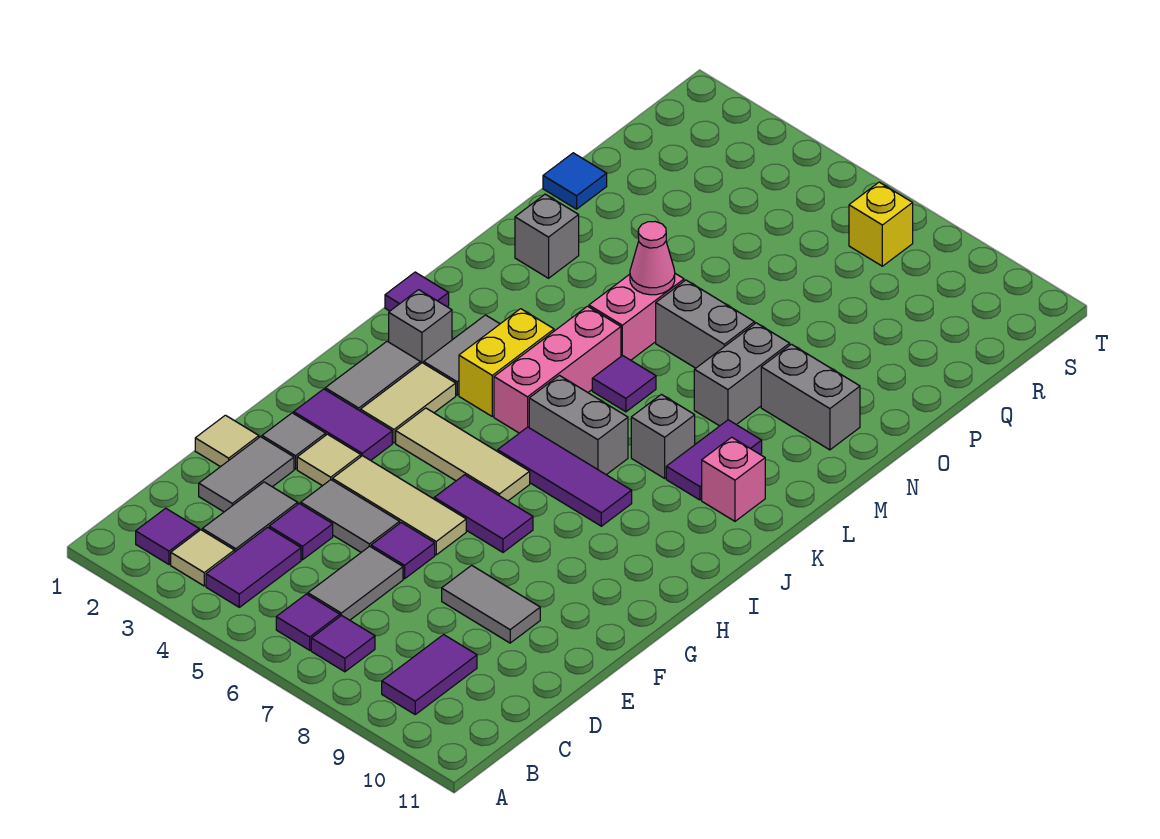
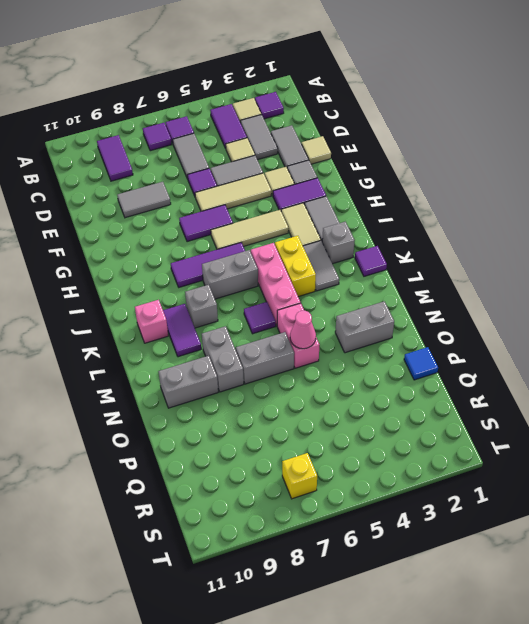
purple 1x1 tile [269,503,333,560] -> tan 1x1 tile [226,138,255,162]
grey 1x1 brick [515,194,579,278] -> grey 1x2 brick [335,301,394,353]

